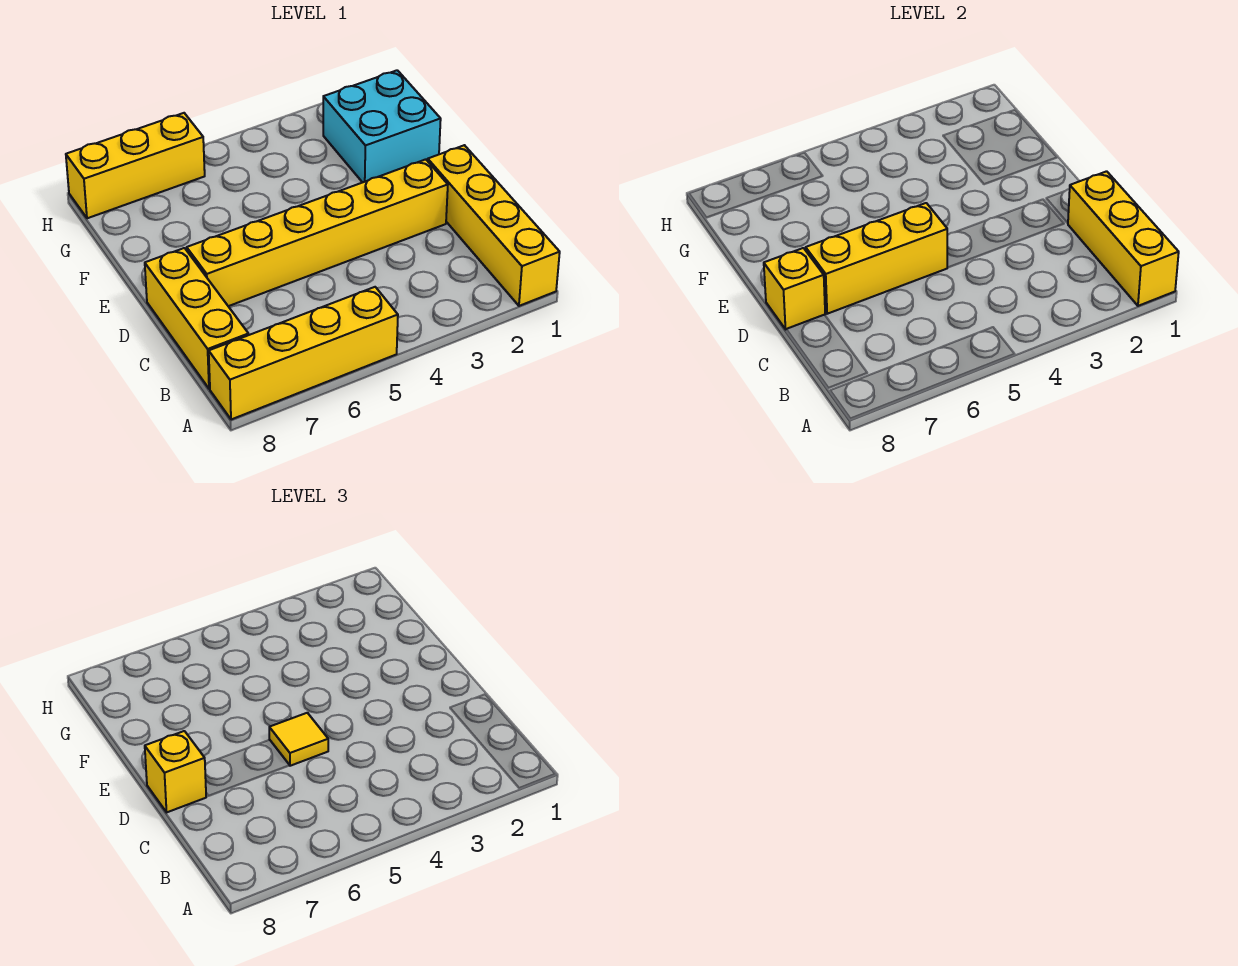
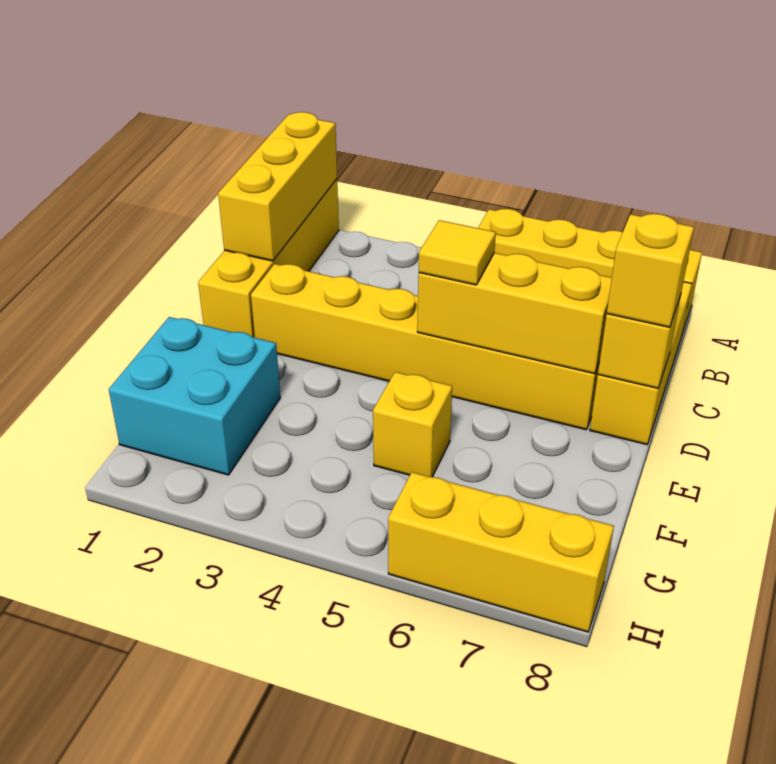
none -> yellow 1x1 brick [373,372,452,477]

